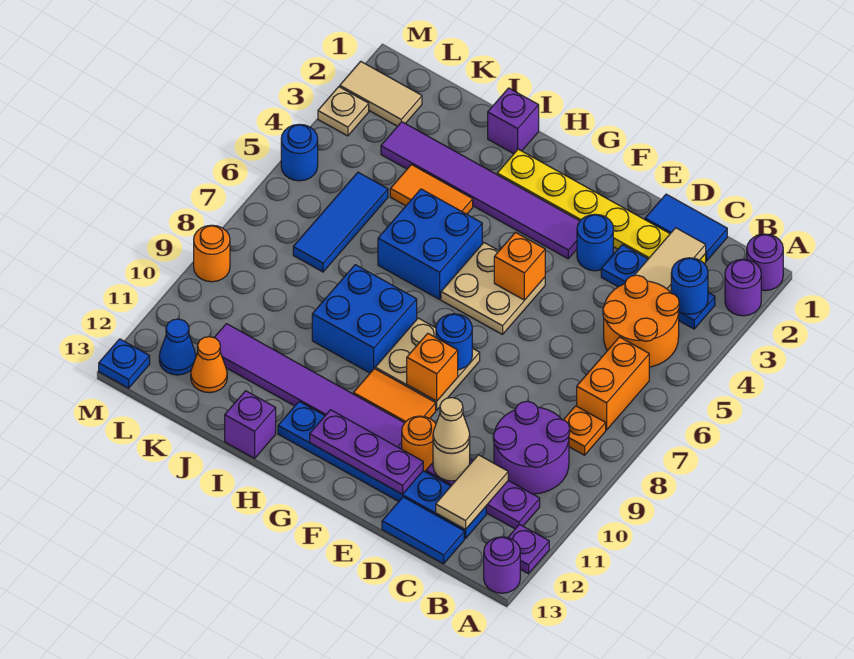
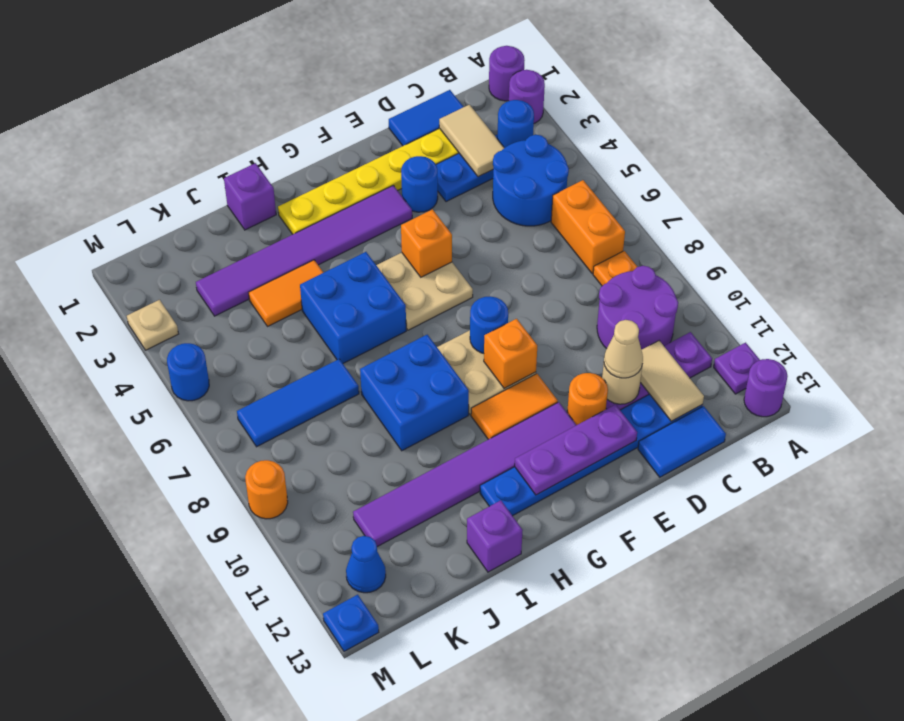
orange 2x2 round brick [603,275,679,367] -> blue 2x2 round brick [493,135,569,226]
blue 1x3 tile [293,172,388,272] -> blue 1x3 tile turned to [237,359,359,447]
orange 1x1 cone [191,337,227,393] -> none
tan 1x2 tile [340,61,422,126] -> none

